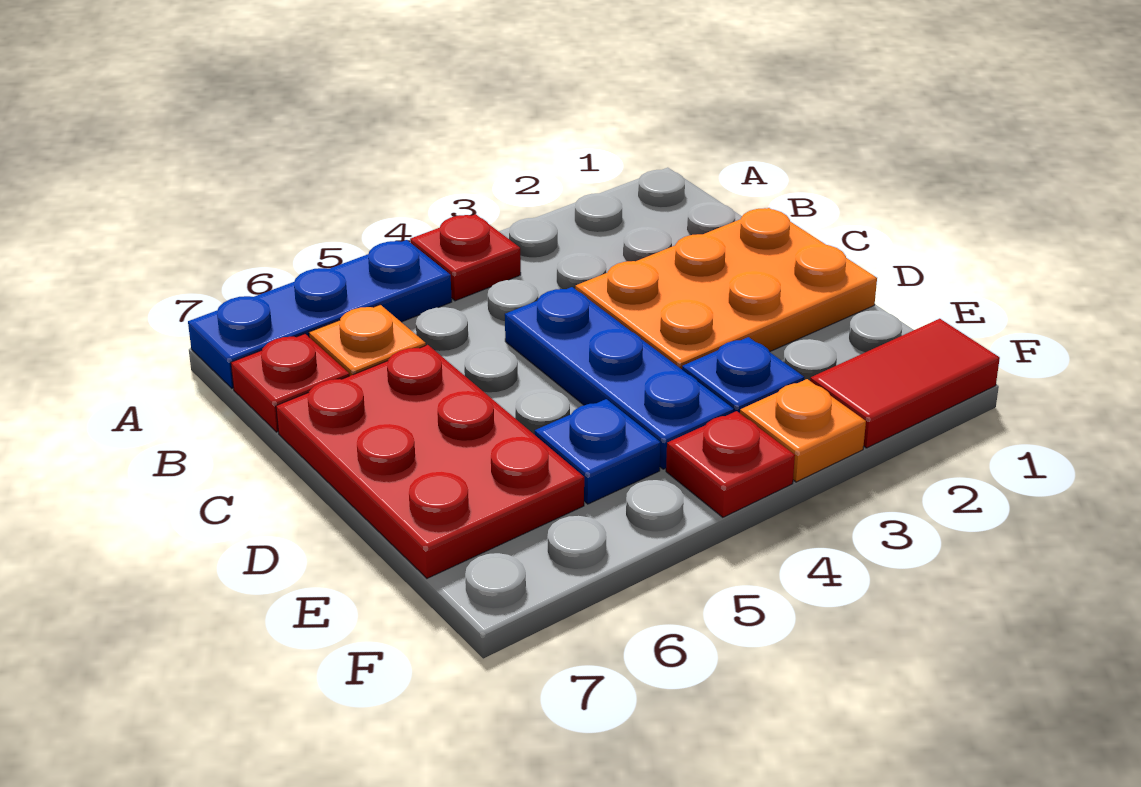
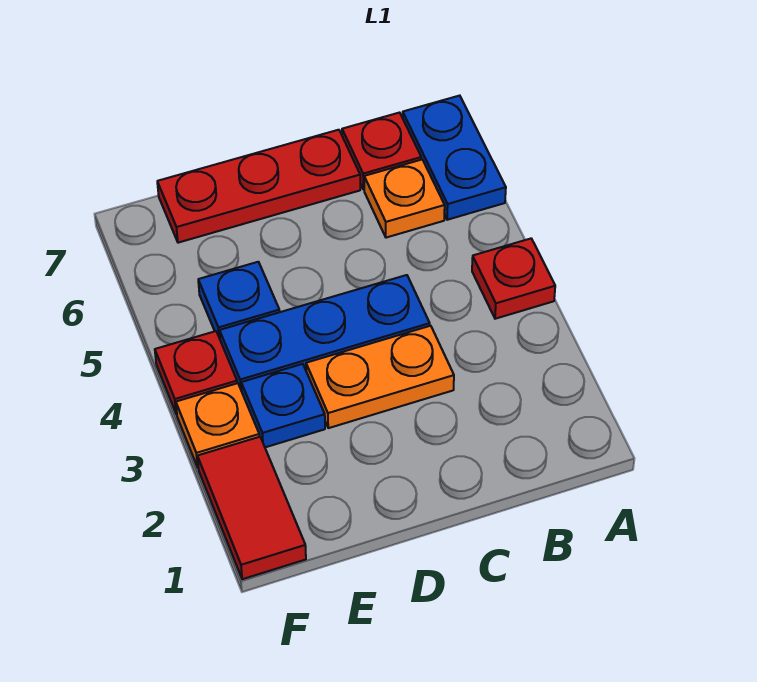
blue 1x3 plate [188,240,452,388] -> blue 1x2 plate [403,96,506,220]
orange 2x3 plate [575,208,877,369] -> orange 1x2 plate [306,326,454,428]
red 2x3 plate [276,345,584,578] -> red 1x3 plate [157,130,360,243]

